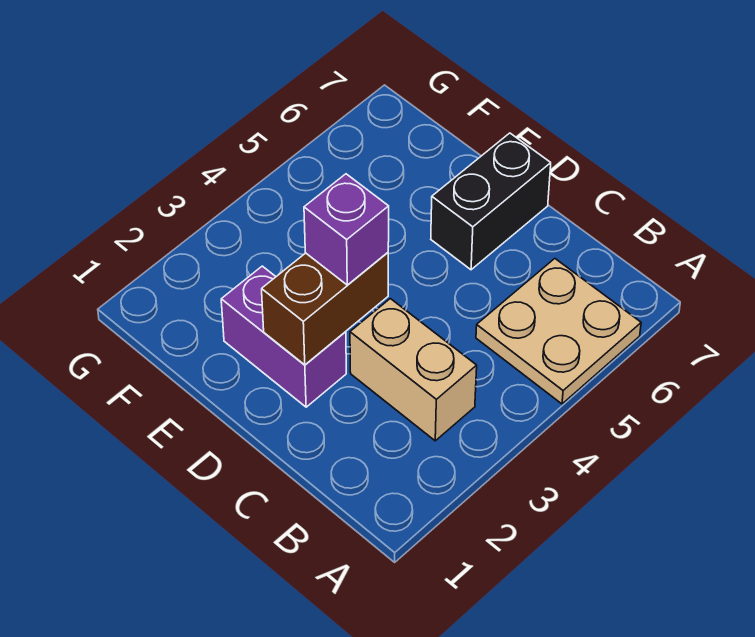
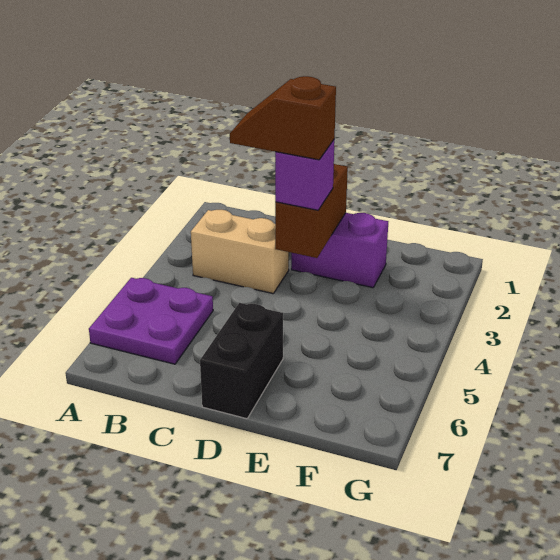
tan 2x2 plate [476,259,641,404] -> purple 2x2 plate [89,278,213,364]
none -> brown 1x2 slope [230,76,336,160]

